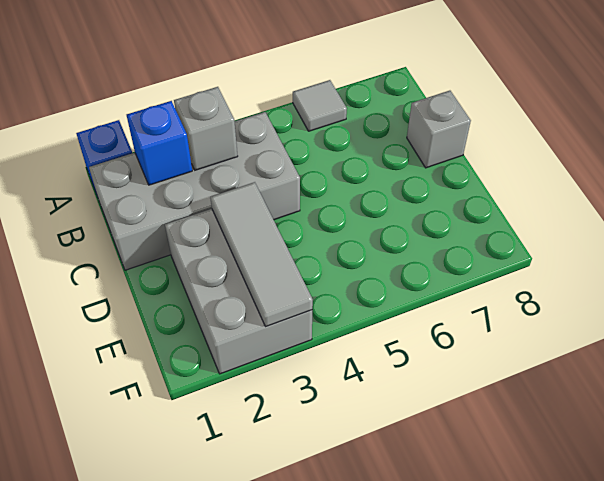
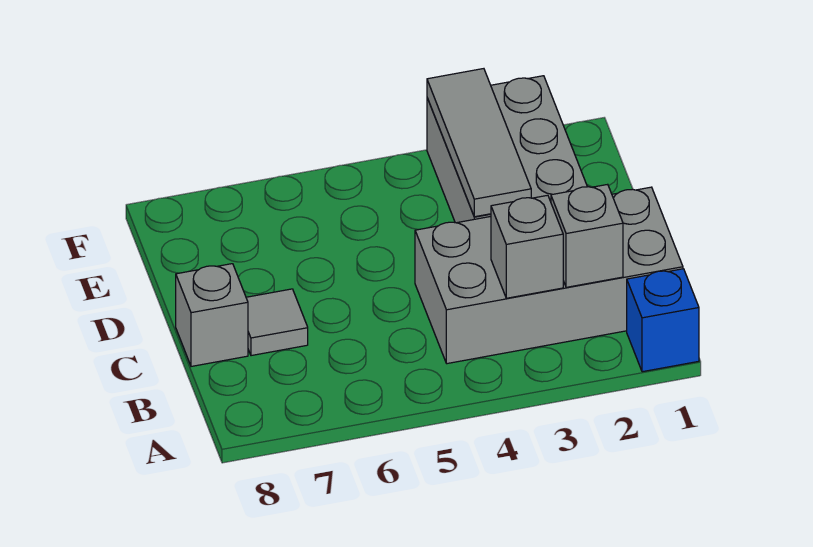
grey 1x1 tile [293,80,347,131] -> grey 1x1 tile moved to [246,289,308,356]
blue 1x1 brick [127,101,192,185] -> grey 1x1 brick [551,184,623,287]

